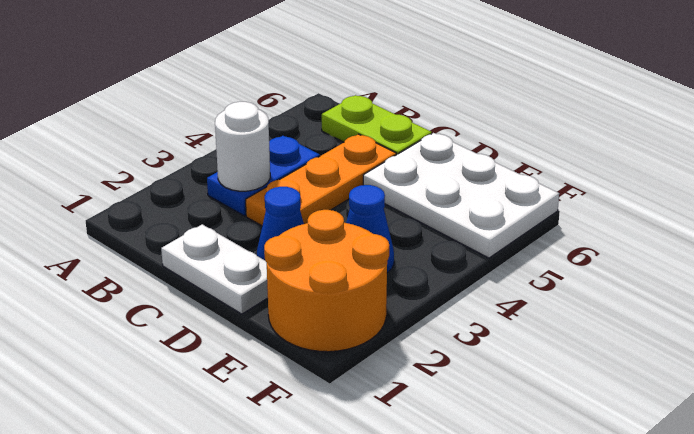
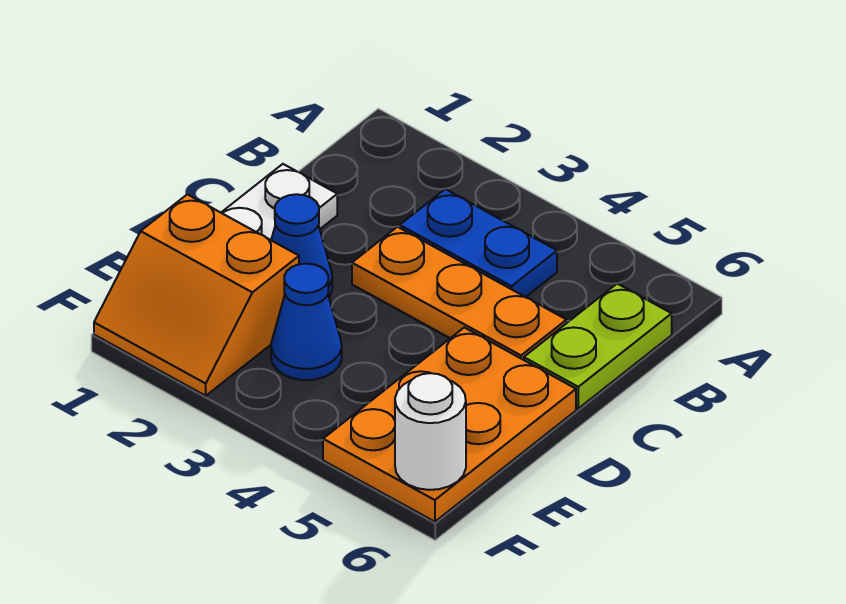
white 1x1 round brick [215,102,270,191] -> white 1x1 round brick moved to [395,373,466,490]
white 2x3 plate [363,133,559,258] -> orange 2x3 plate [323,328,576,522]
orange 2x2 round brick [264,210,389,352] -> orange 2x2 slope [94,194,299,396]

